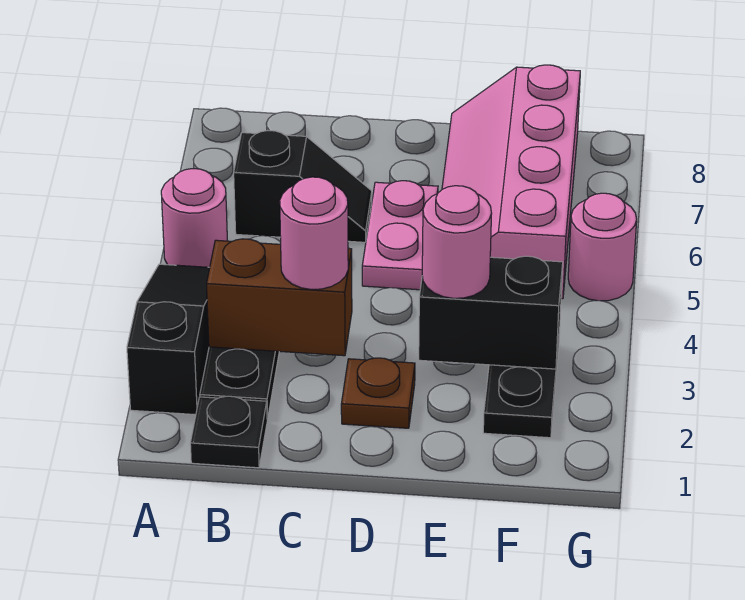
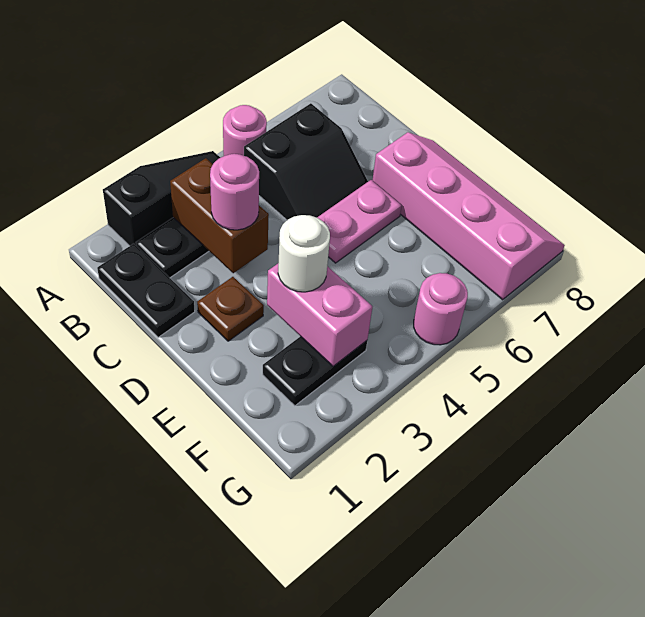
black 1x1 plate [190,396,267,468] -> black 1x2 plate [97,244,195,337]
black 1x2 slope [234,131,372,242] -> black 2x2 slope [244,103,368,220]
black 1x2 brick [419,256,563,369] -> pink 1x2 brick [267,263,372,366]
pink 1x1 round brick [422,186,492,298] -> white 1x1 round brick [278,215,330,292]
pink 2x4 slope [442,65,580,299] -> pink 2x4 slope turned to [372,132,565,300]

